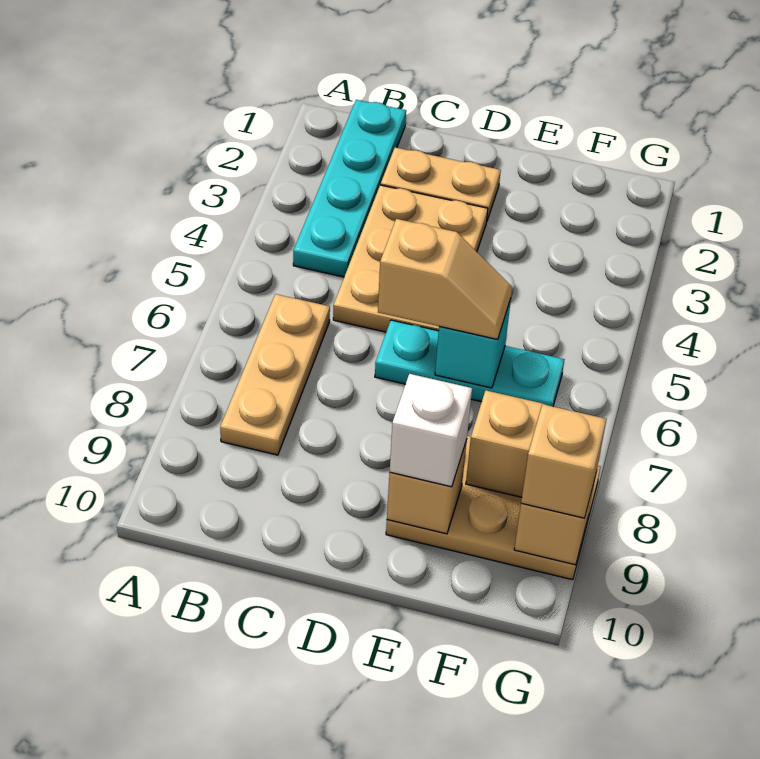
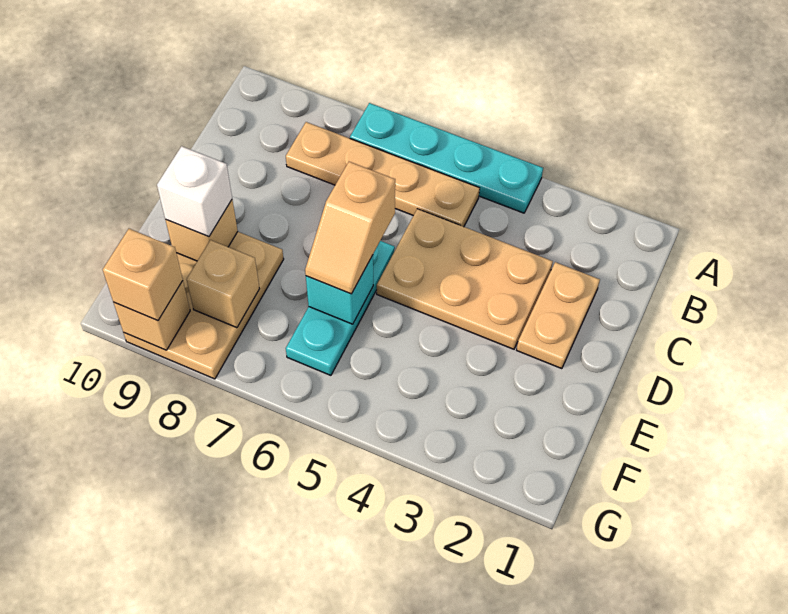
cyan 1x4 plate [293,100,406,277] -> cyan 1x4 plate moved to [350,103,543,213]
tan 1x3 plate [220,294,330,455] -> tan 1x4 plate [286,122,480,227]

